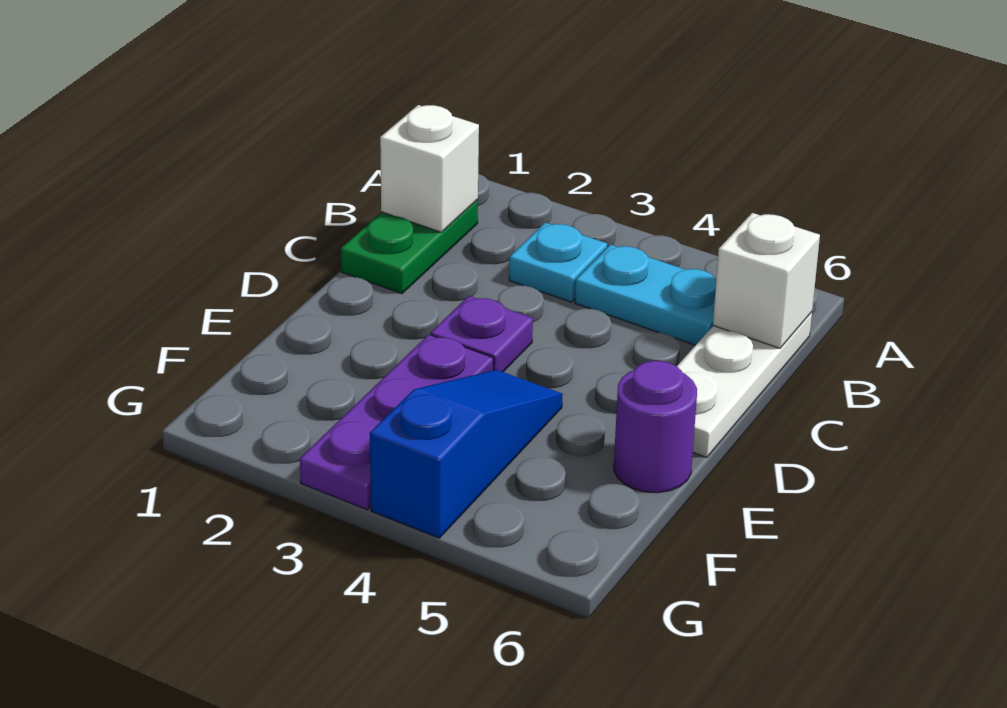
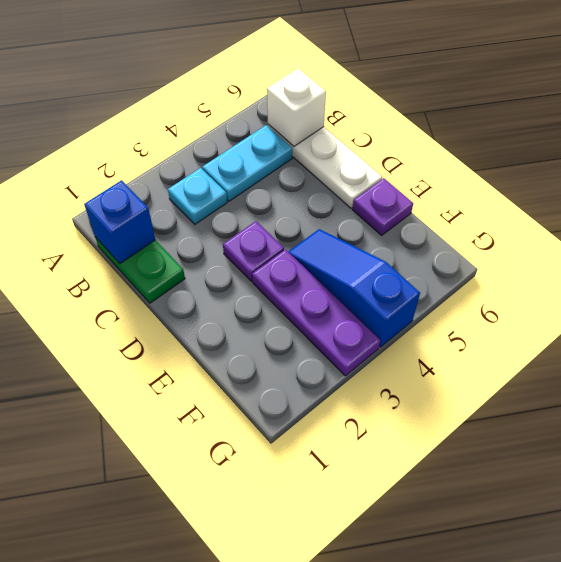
white 1x1 brick [380,105,479,232] -> blue 1x1 brick [84,180,155,263]
purple 1x1 round brick [614,361,697,493] -> purple 1x1 plate [353,178,413,235]

